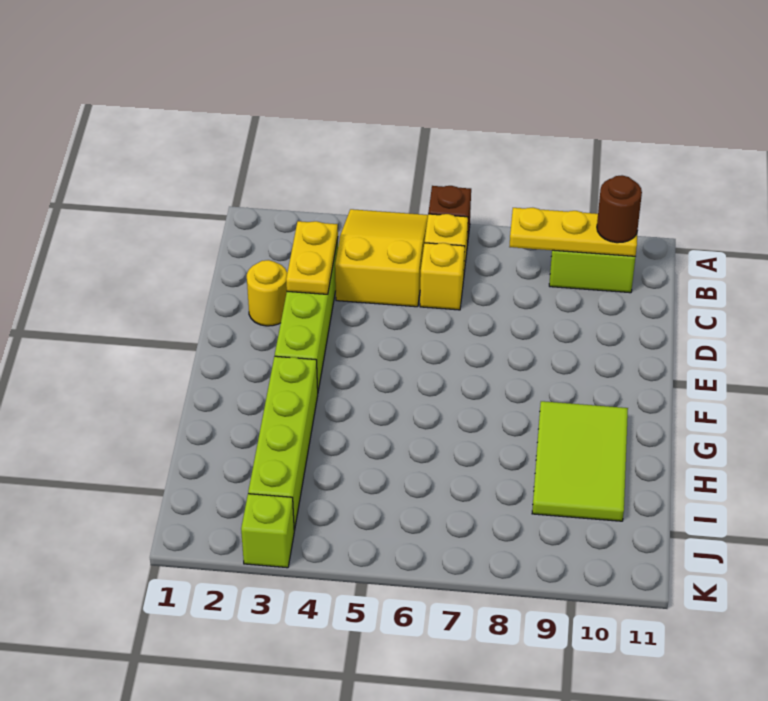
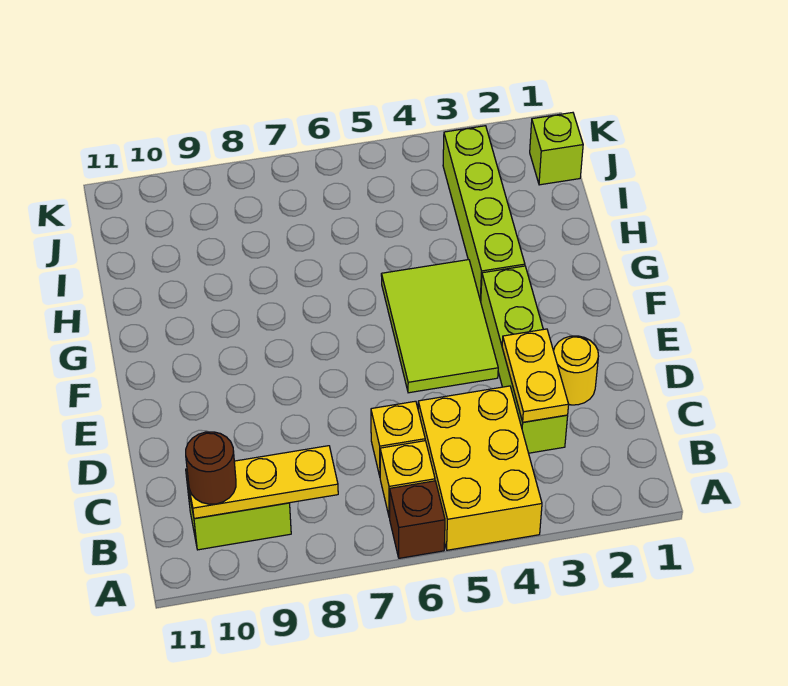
yellow 2x3 slope [335,209,428,307] -> yellow 2x3 brick [418,386,542,550]
lime 2x3 tile [532,401,628,521] -> lime 2x3 tile moved to [381,260,498,393]
lime 1x1 brick [241,494,294,568] -> lime 1x1 brick moved to [530,113,583,185]

